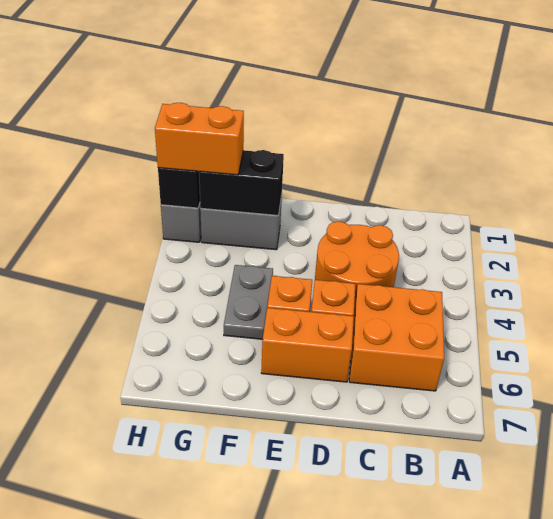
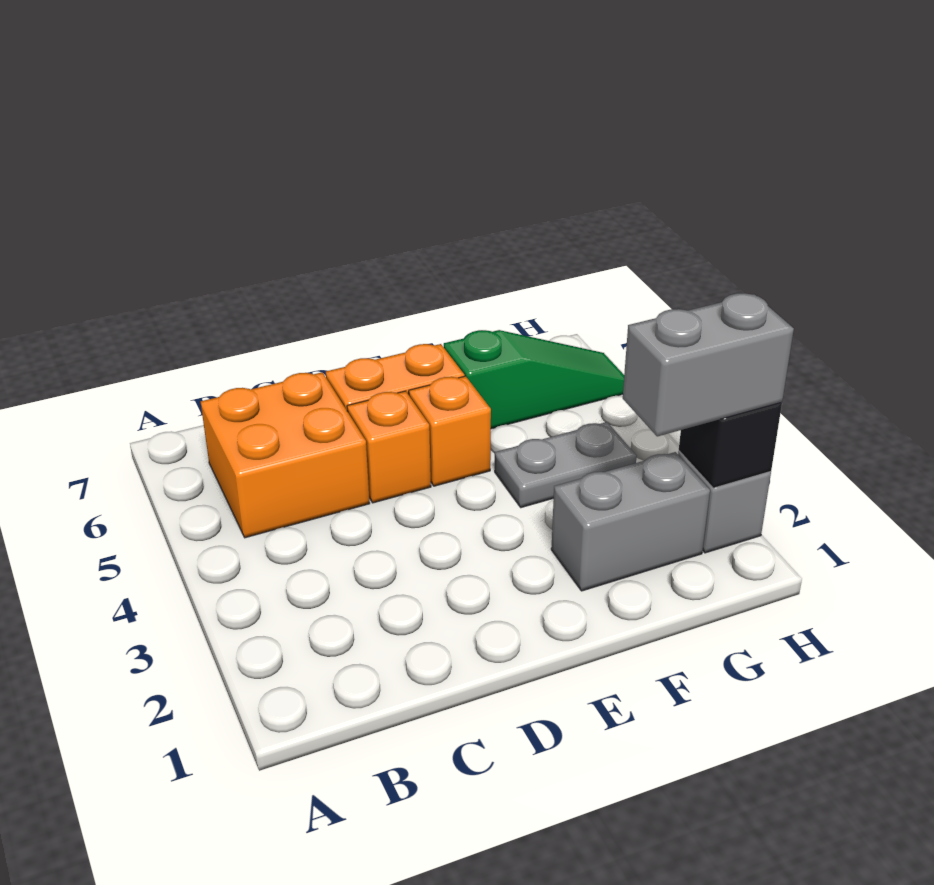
orange 2x2 round brick [315,222,399,306] -> none
black 1x2 brick [199,150,284,215] -> none
grey 1x2 plate [224,265,273,339] -> grey 1x2 plate turned to [495,422,637,508]
none -> green 1x3 slope [444,330,624,429]
orange 1x2 brick [155,103,244,175] -> grey 1x2 brick [623,293,794,436]

